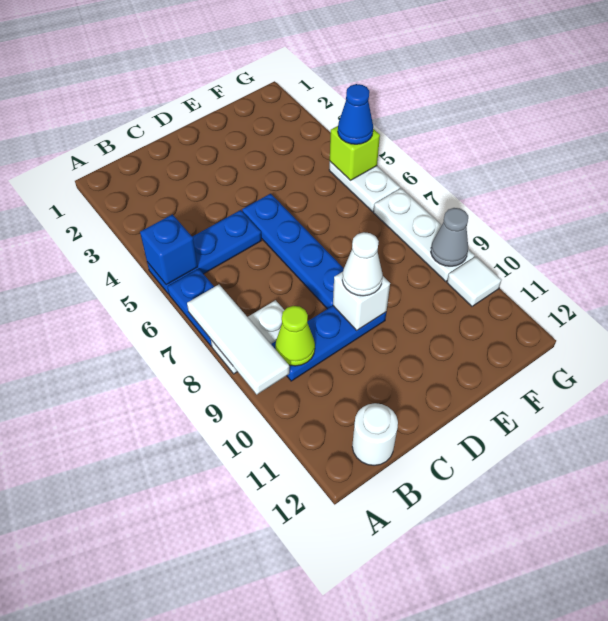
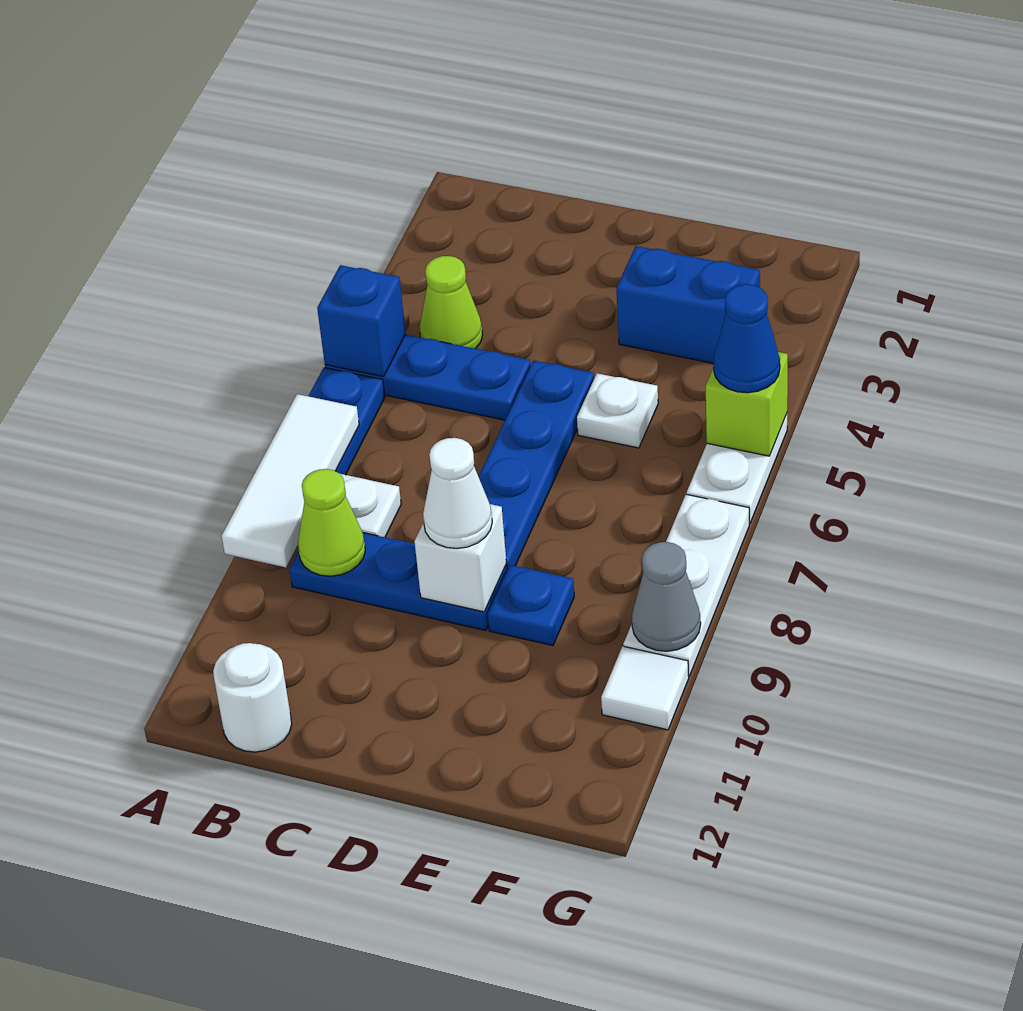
none -> lime 1x1 cone [420,256,483,349]
none -> blue 1x2 brick [616,246,760,363]
none -> white 1x1 plate [577,373,658,448]
none -> blue 1x1 plate [488,565,574,646]

